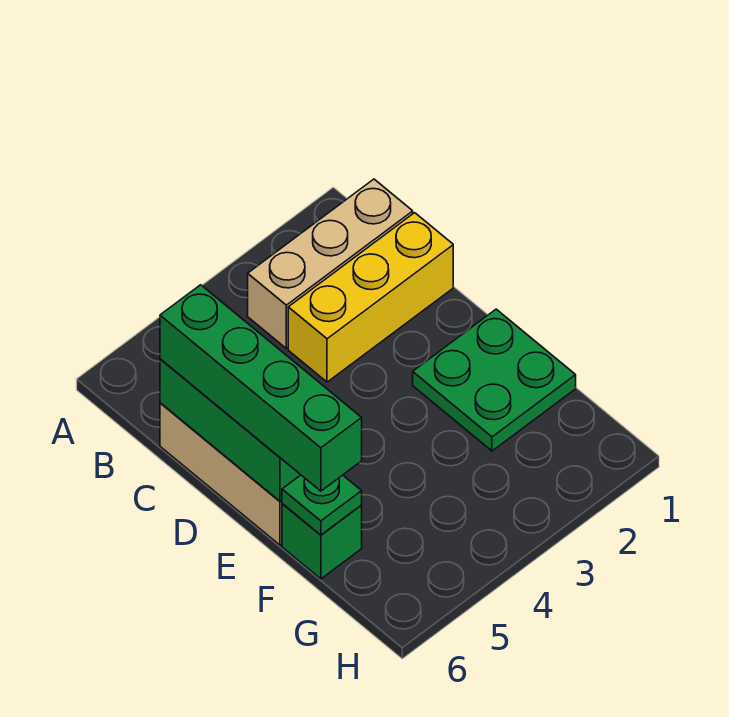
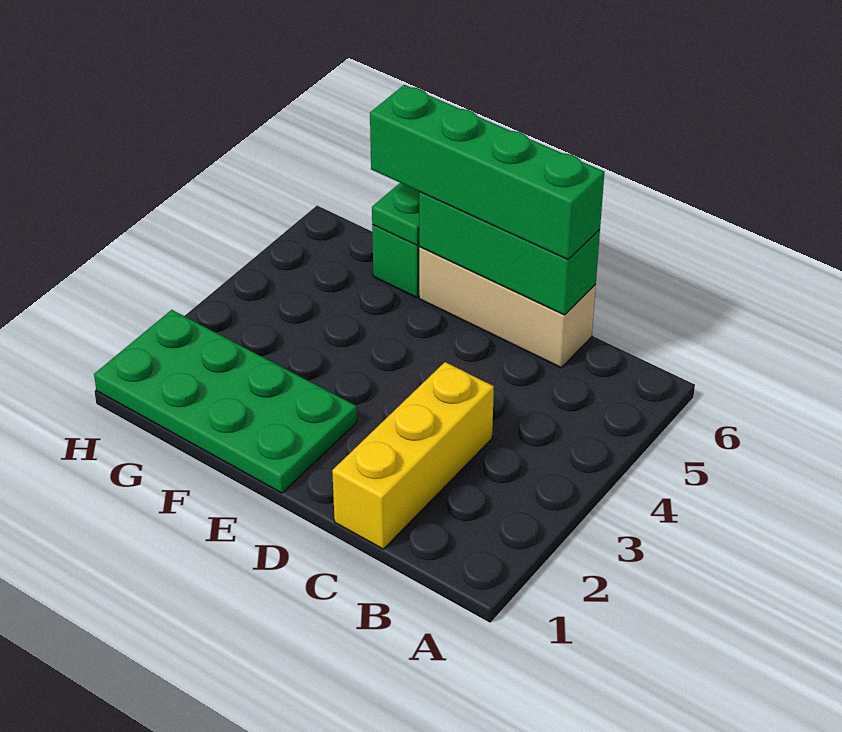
tan 1x3 brick [248,179,413,348] -> none
green 2x2 plate [413,309,576,451] -> green 2x4 plate [94,310,357,493]

